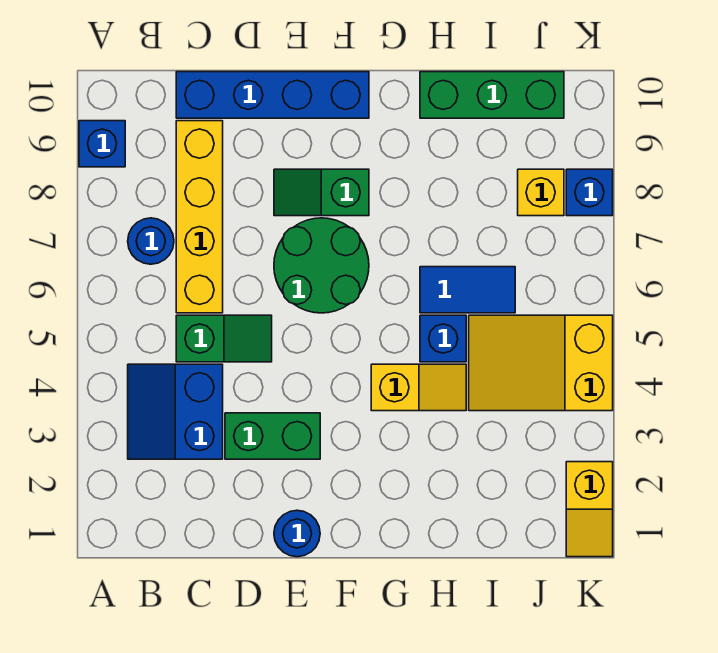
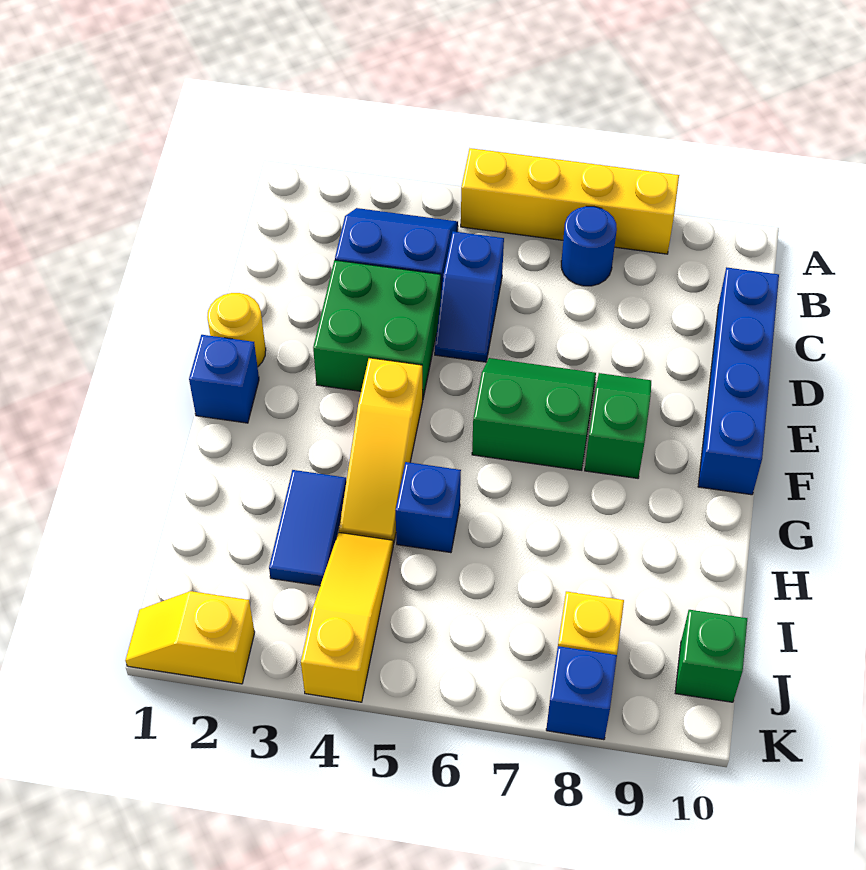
blue 1x1 brick [79,121,125,167] -> blue 1x1 brick moved to [189,335,259,423]
green 1x2 slope [176,315,272,362] -> blue 1x2 slope [435,231,504,362]
yellow 1x4 brick [176,121,223,313] -> yellow 1x4 brick moved to [461,148,679,254]
green 1x2 brick [225,413,320,459] -> green 2x2 brick [313,260,441,398]
blue 1x1 round brick [274,510,320,557] -> yellow 1x1 round brick [207,293,266,367]
green 2x2 round brick [274,218,369,313] -> green 2x2 slope [472,358,596,470]
yellow 1x2 slope [371,364,466,411] -> yellow 1x3 slope [339,358,423,544]
blue 1x2 tile [420,267,515,313] -> blue 1x2 tile moved to [269,470,346,586]
green 1x3 brick [420,72,564,118] -> green 1x1 brick [675,610,747,702]
yellow 2x3 slope [469,315,613,411] -> yellow 1x3 slope [301,533,393,702]

